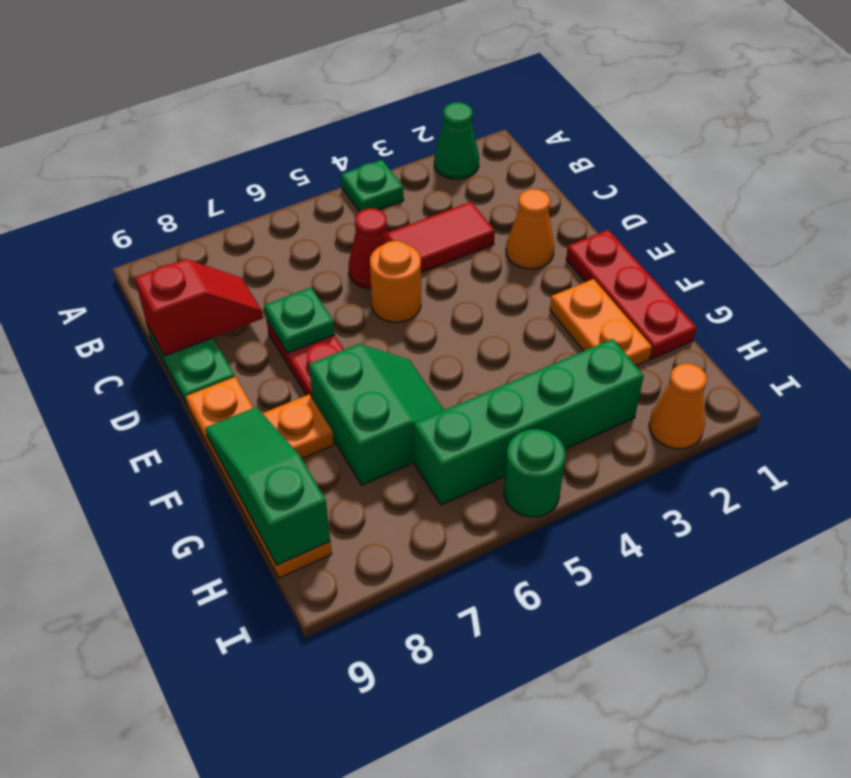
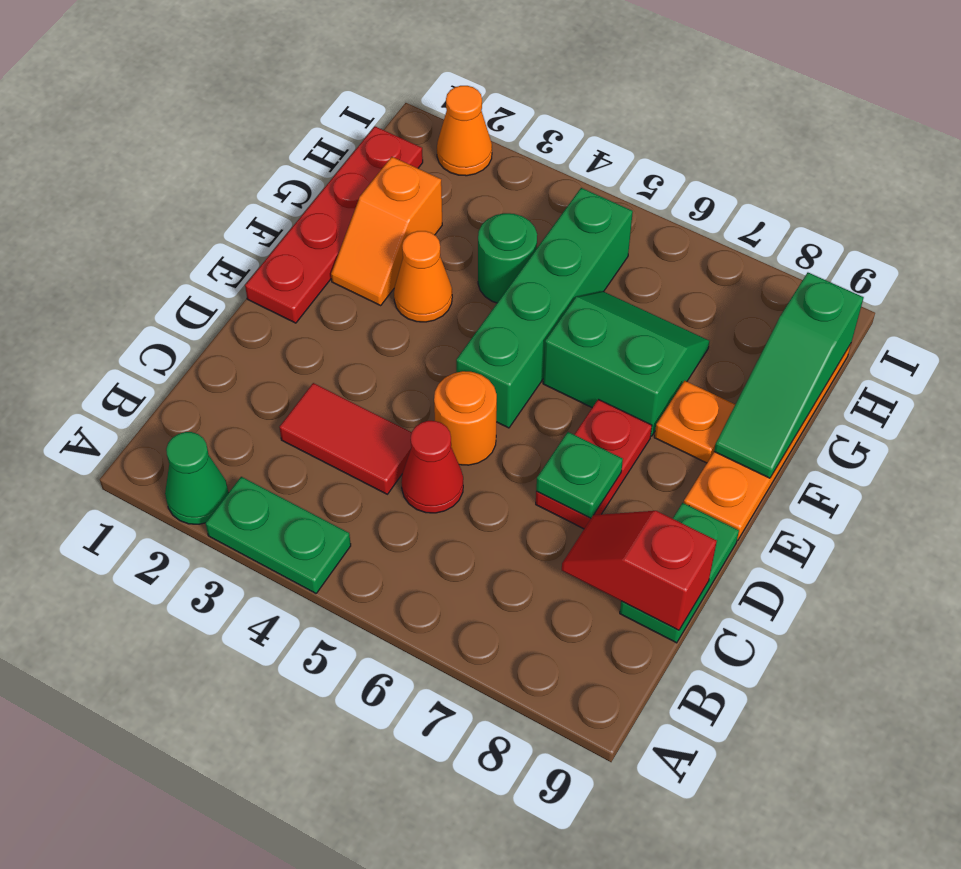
green 1x1 plate [341,160,404,212] -> green 1x2 plate [206,477,351,593]
orange 1x1 cone [506,189,554,269] -> orange 1x1 cone moved to [394,231,452,322]
red 1x3 plate [566,230,696,359] -> red 1x4 plate [245,127,423,323]
orange 1x2 plate [550,279,652,366] -> orange 1x2 slope [331,157,442,305]
green 2x2 slope [309,344,444,485] -> green 2x2 slope turned to [543,291,709,436]
green 1x4 brick [414,339,644,505] -> green 1x4 brick turned to [456,188,633,428]
green 1x1 round brick [504,429,565,517] -> green 1x1 round brick moved to [478,213,537,303]

